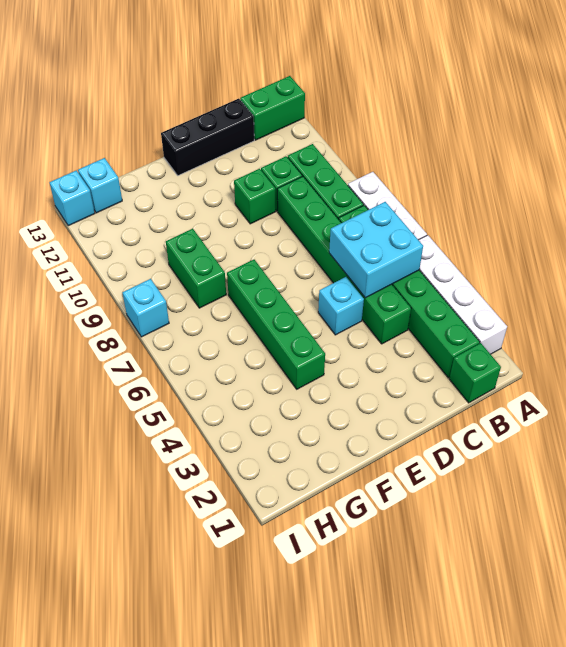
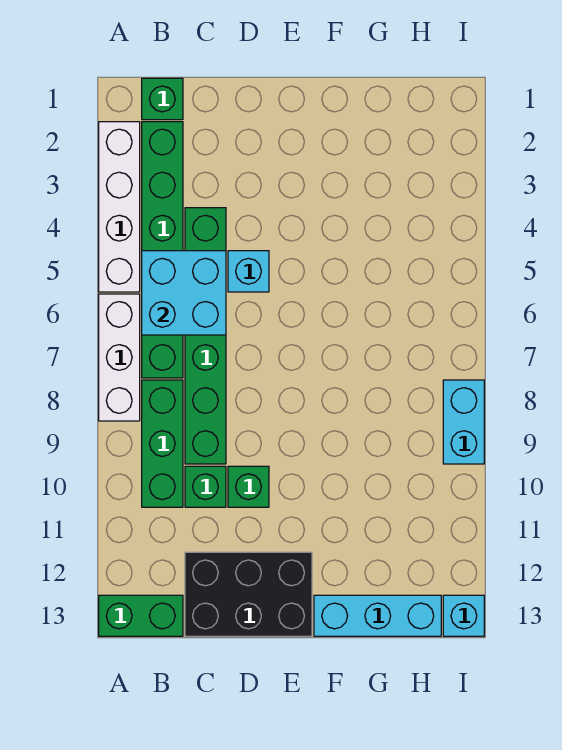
black 1x3 brick [161,99,254,176] -> black 2x3 brick [185,552,312,636]
green 1x4 brick [227,260,325,389] -> none
green 1x2 brick [166,228,226,308] -> none
cyan 1x1 brick [78,158,122,213] -> cyan 1x3 brick [314,595,441,636]
cyan 1x1 brick [122,279,169,337] -> cyan 1x2 brick [443,380,484,464]

